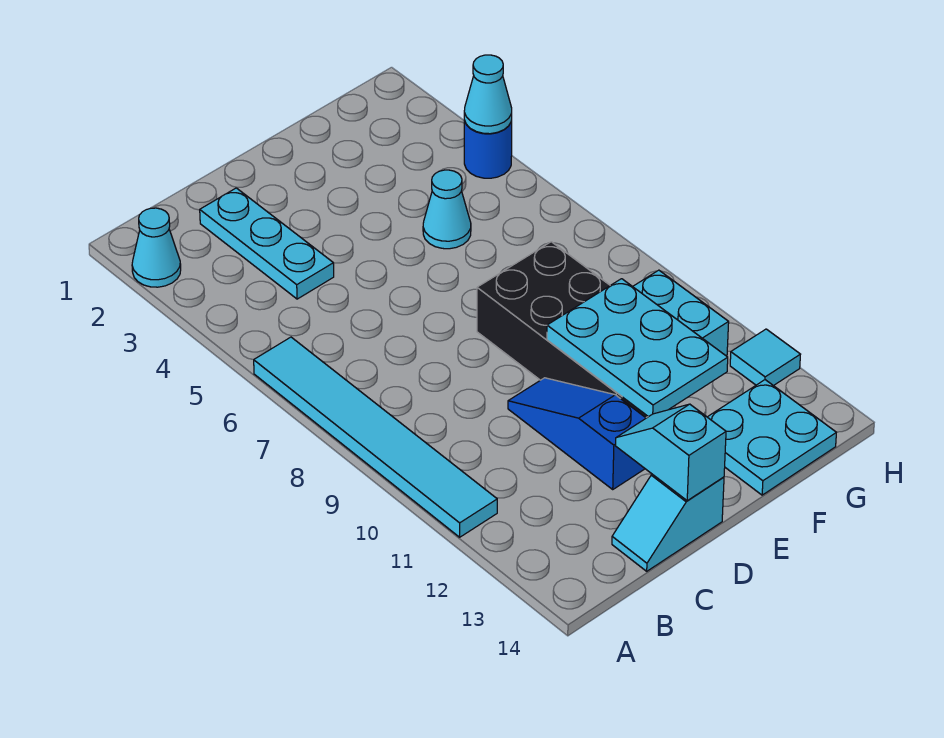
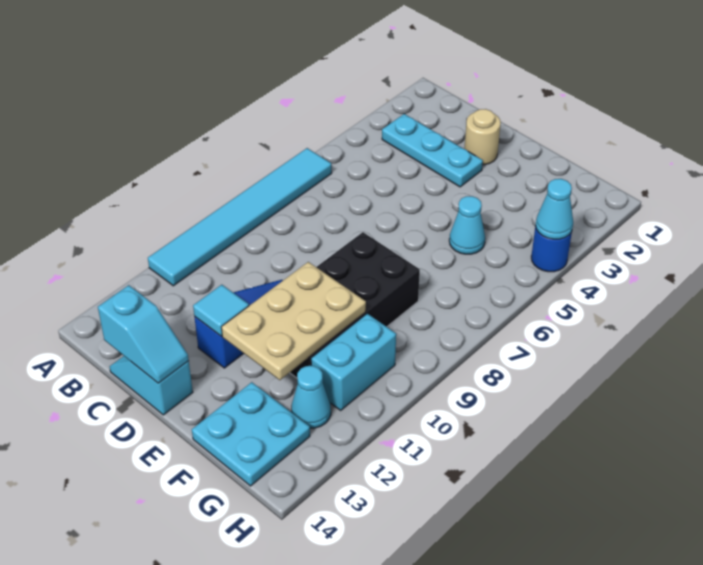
cyan 1x1 cone [132,208,181,287] -> cyan 1x1 cone moved to [291,366,331,428]
cyan 1x3 plate [200,188,334,299] -> cyan 1x3 plate turned to [382,114,483,187]
none -> tan 1x1 round brick [464,109,501,165]
cyan 1x2 slope [616,404,726,501] -> cyan 1x2 slope turned to [98,285,189,383]
cyan 2x3 plate [547,279,728,417] -> tan 2x3 plate [221,262,366,380]
cyan 1x1 tile [730,329,801,386] -> cyan 1x1 tile moved to [193,285,249,336]

